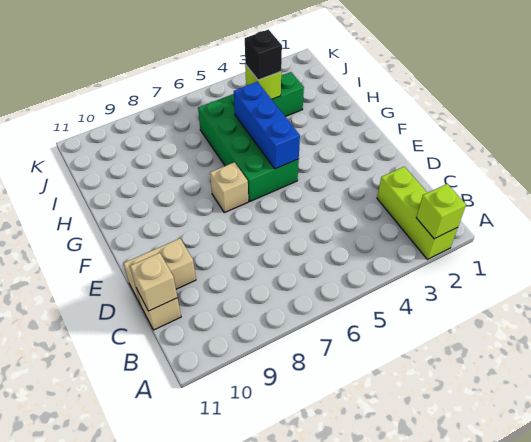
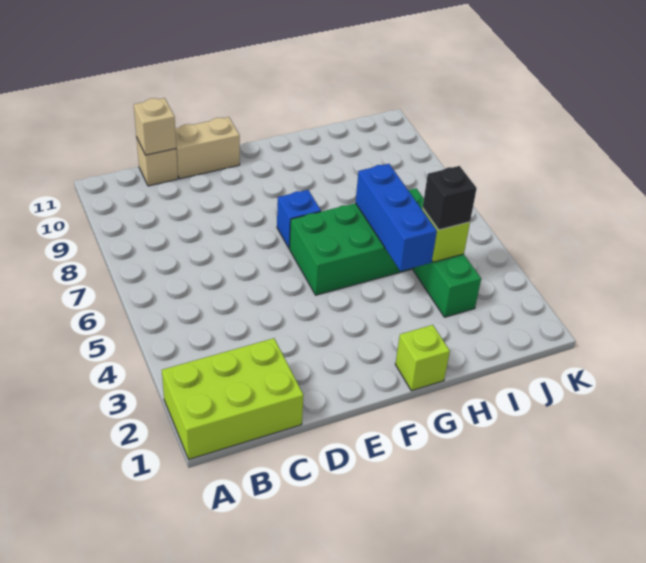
lime 1x3 brick [377,167,457,259] -> lime 2x3 brick [162,338,304,459]
lime 1x1 brick [416,184,466,239] -> lime 1x1 brick moved to [395,325,450,391]
tan 1x2 brick [123,239,196,305] -> tan 1x2 brick turned to [175,117,240,179]
blue 1x3 brick [234,82,300,169] -> blue 1x3 brick turned to [356,164,437,271]
tan 1x1 brick [210,162,248,213] -> blue 1x1 brick [277,190,321,248]

